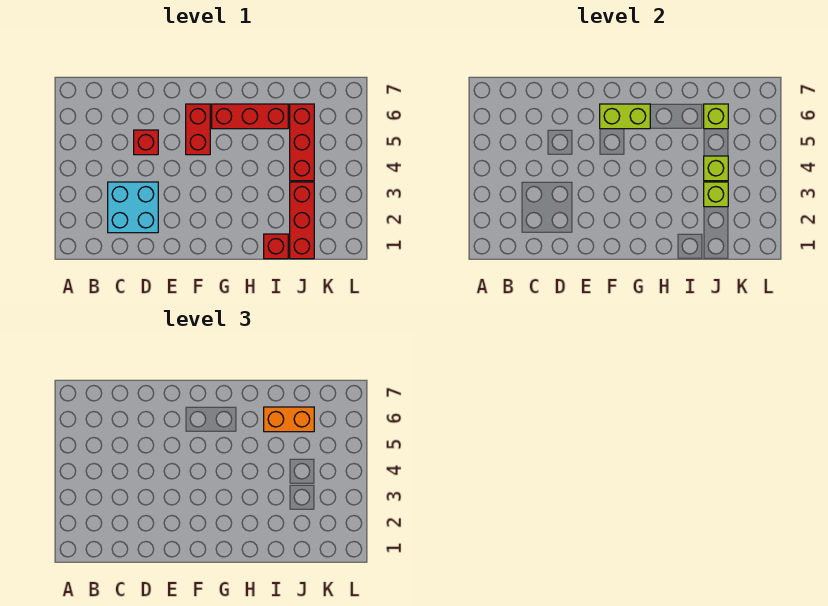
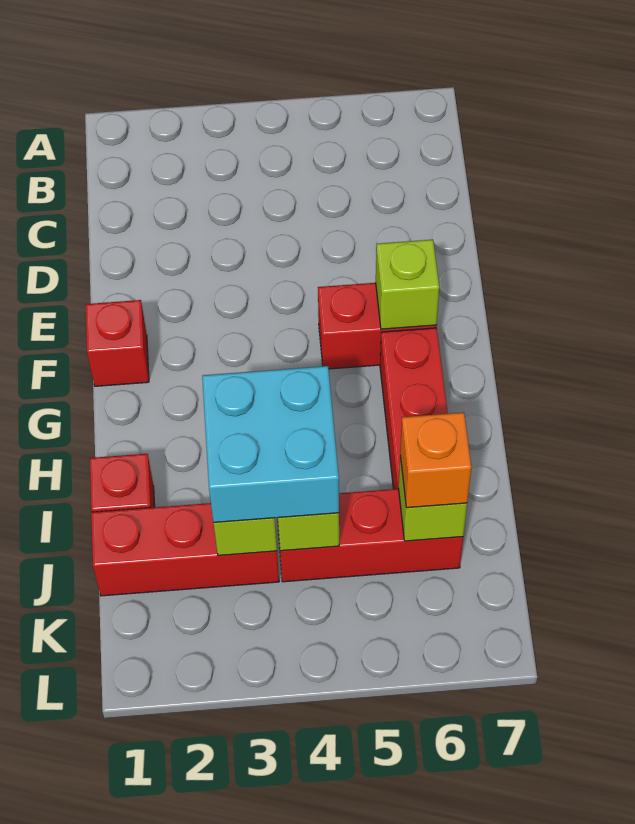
cyan 2x2 brick [108,182,158,233] -> cyan 2x2 brick moved to [202,366,339,522]
red 1x1 brick [134,130,158,155] -> red 1x1 brick moved to [86,300,149,386]
lime 1x2 brick [600,104,650,129] -> lime 1x1 brick [376,240,439,329]
orange 1x2 brick [264,407,314,432] -> orange 1x1 brick [400,412,471,508]

